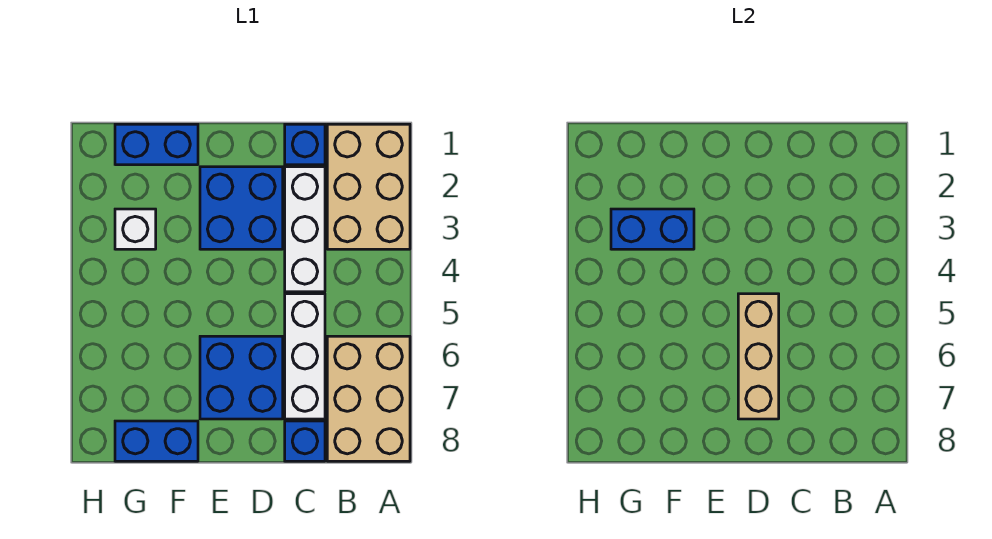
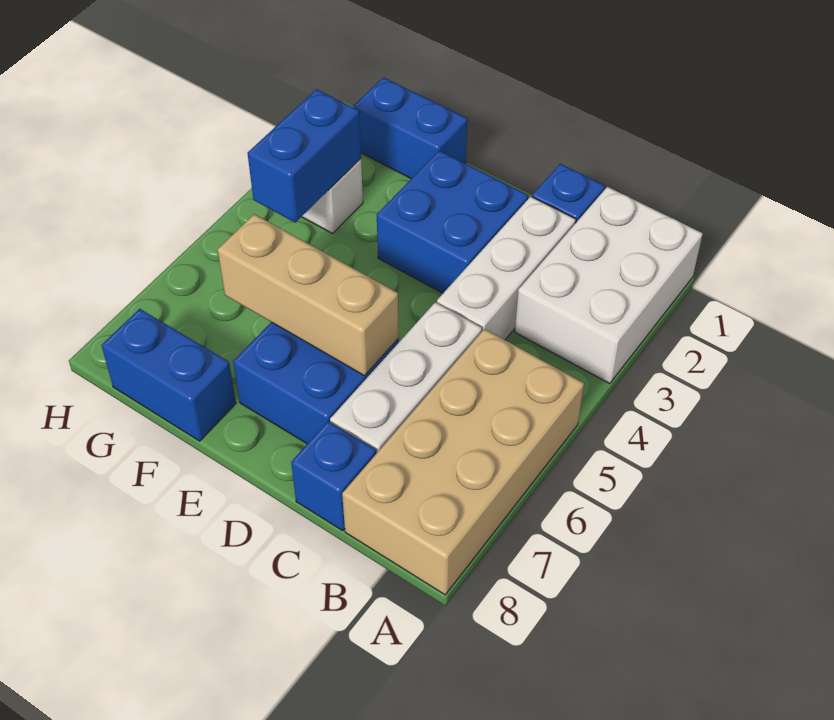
tan 2x3 brick [327,124,410,249] -> white 2x3 brick [515,187,703,383]
tan 2x3 brick [327,336,410,461] -> tan 2x4 brick [342,329,584,595]
tan 1x3 brick [738,294,779,419] -> tan 1x3 brick turned to [218,214,399,376]
blue 1x2 brick [611,209,694,249] -> blue 1x2 brick turned to [248,89,361,222]

